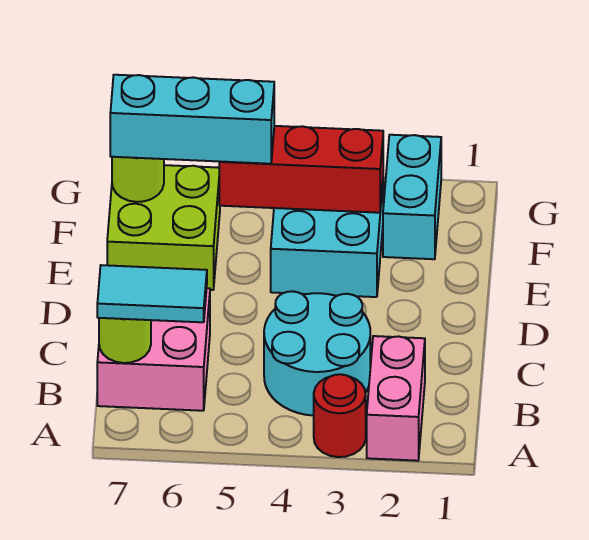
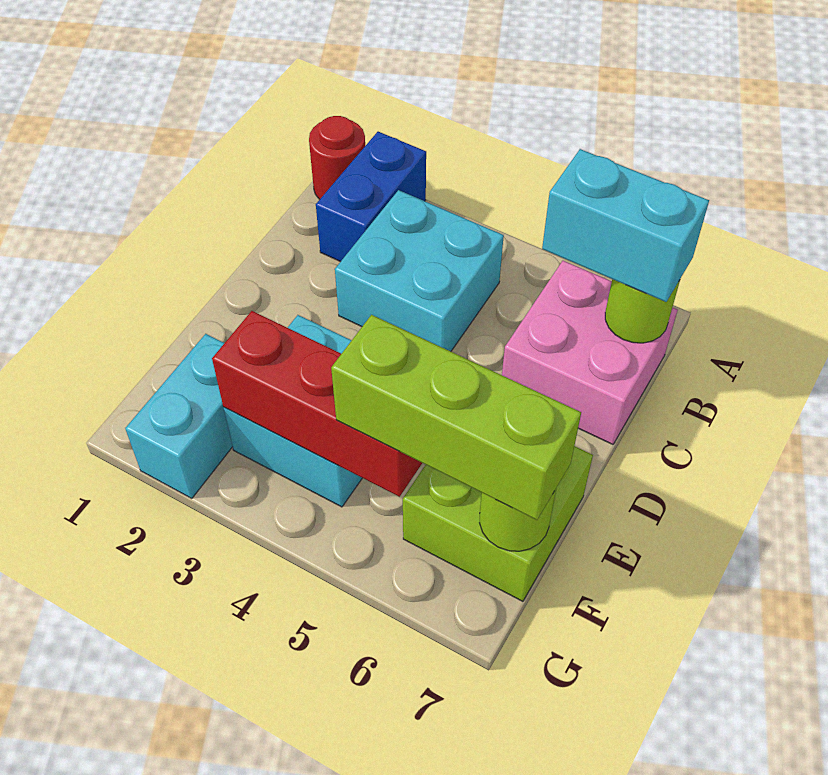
pink 1x2 brick [367,336,425,461] -> blue 1x2 brick [316,132,426,262]
red 1x1 round brick [314,374,366,457] -> red 1x1 round brick moved to [309,116,365,199]
cyan 2x2 round brick [264,291,370,416] -> cyan 2x2 brick [335,190,504,351]
cyan 1x2 tile [97,265,207,322] -> cyan 1x2 brick [542,149,709,302]
cyan 1x3 brick [110,75,274,164] -> lime 1x3 brick [331,315,581,520]

